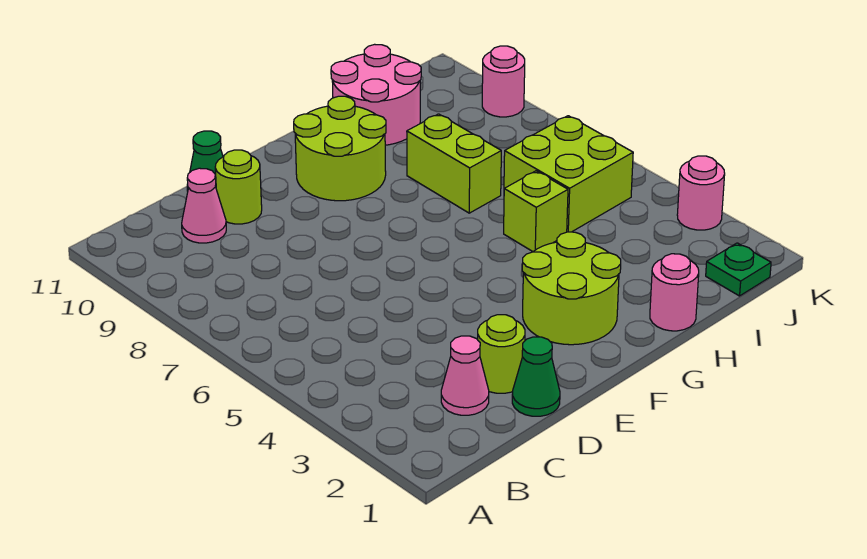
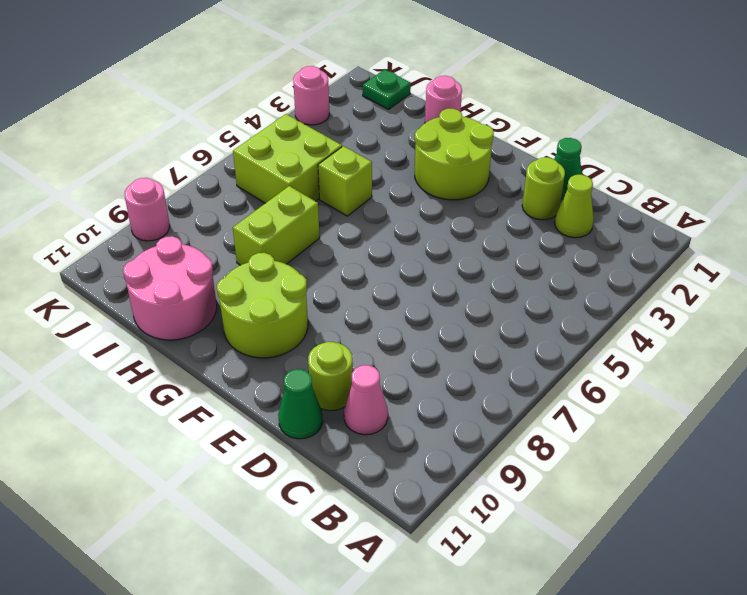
pink 1x1 cone [441,336,489,415] -> lime 1x1 cone [555,175,594,238]

